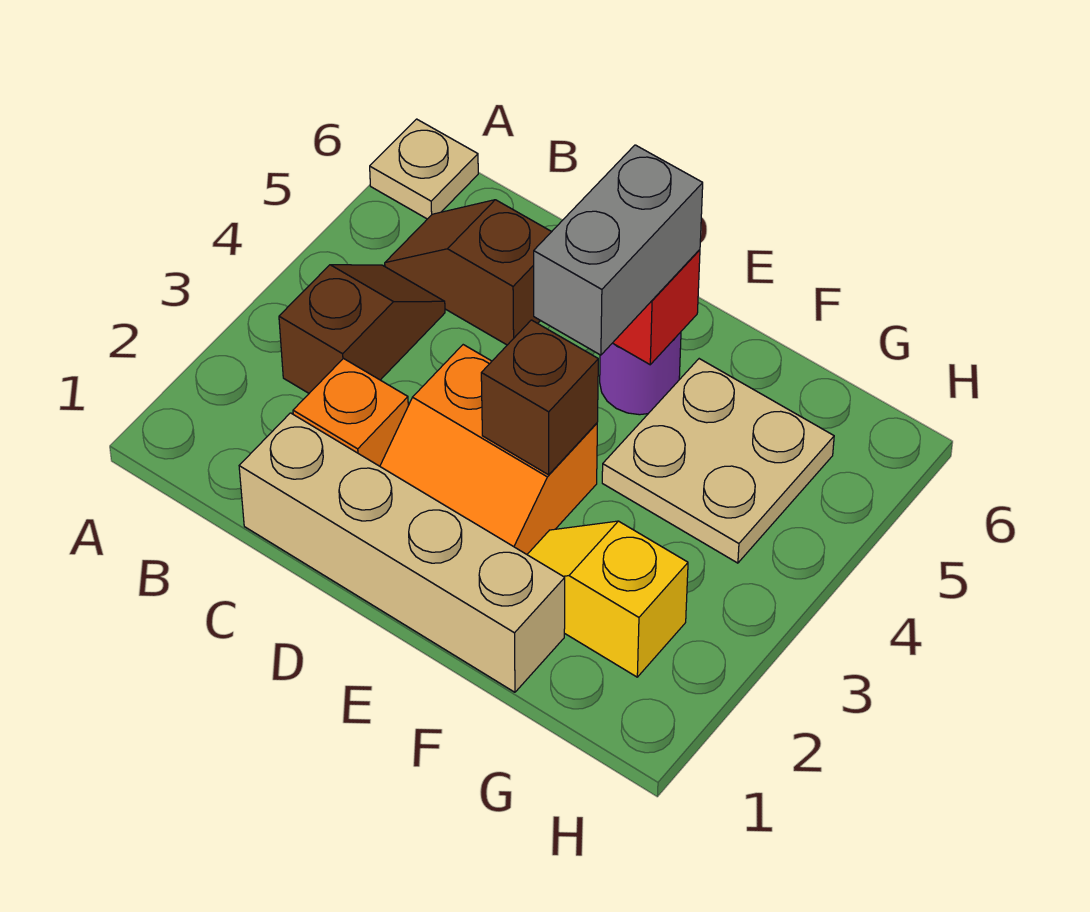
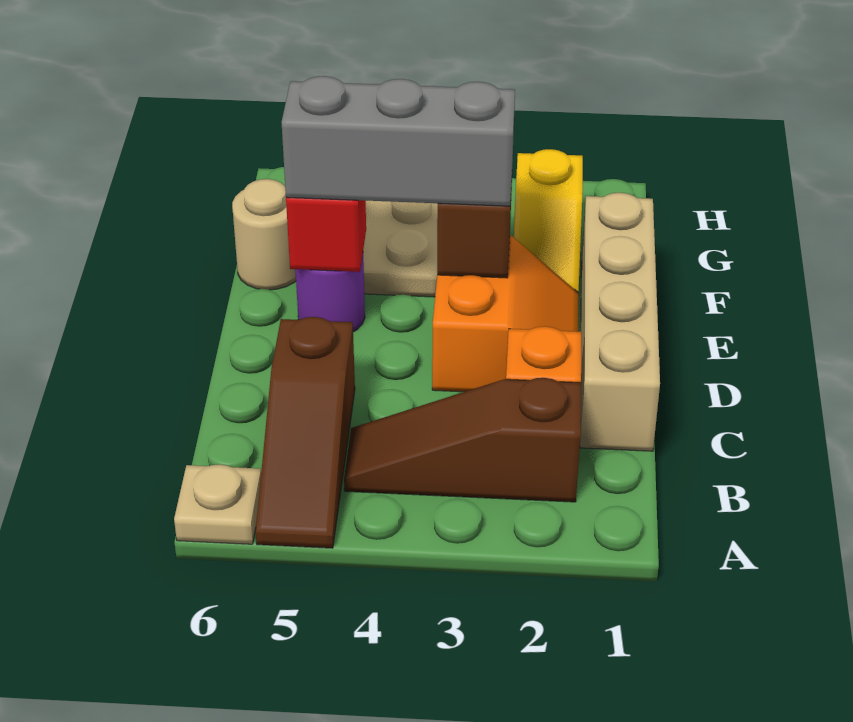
brown 1x2 slope [279,265,445,393] -> brown 1x3 slope [344,378,581,502]
brown 1x2 slope [385,200,551,345] -> brown 1x3 slope [256,317,355,548]
grey 1x2 brick [534,145,703,355] -> grey 1x3 brick [281,76,515,206]
none -> tan 1x1 round brick [232,179,296,290]

